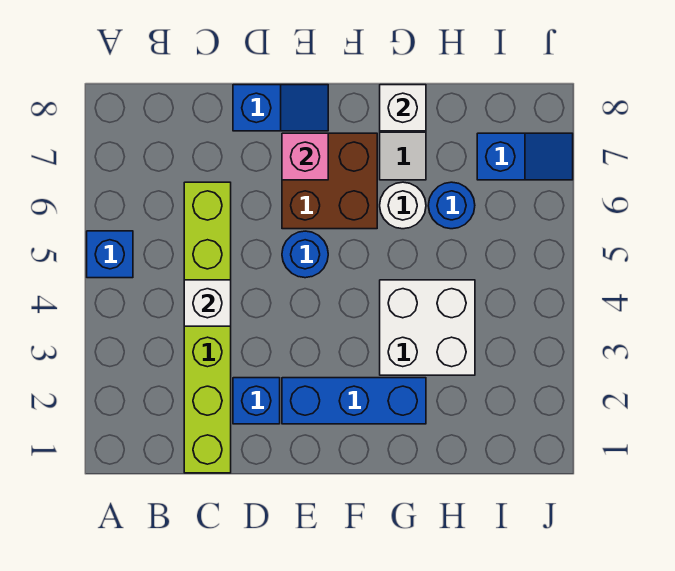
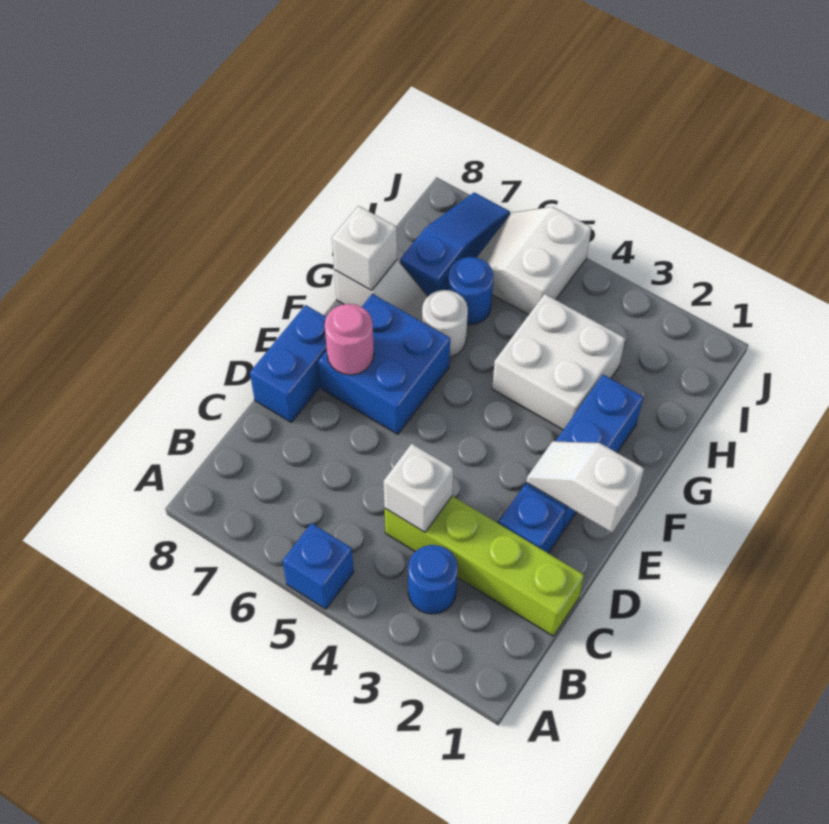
lime 1x6 brick [184,182,231,473] -> lime 1x4 brick [385,496,584,636]
blue 1x2 slope [233,85,328,131] -> blue 1x2 brick [250,305,327,422]
none -> white 1x2 slope [526,441,644,533]
blue 1x1 round brick [282,231,328,278] -> blue 1x1 round brick moved to [408,545,458,614]
brown 2x2 brick [282,133,377,229] -> blue 2x2 brick [318,294,450,434]
pink 1x1 brick [282,133,328,180] -> pink 1x1 round brick [325,304,374,375]
none -> white 2x2 slope [477,207,591,315]
blue 1x2 slope [477,133,573,180] -> blue 1x3 slope [400,192,510,296]

